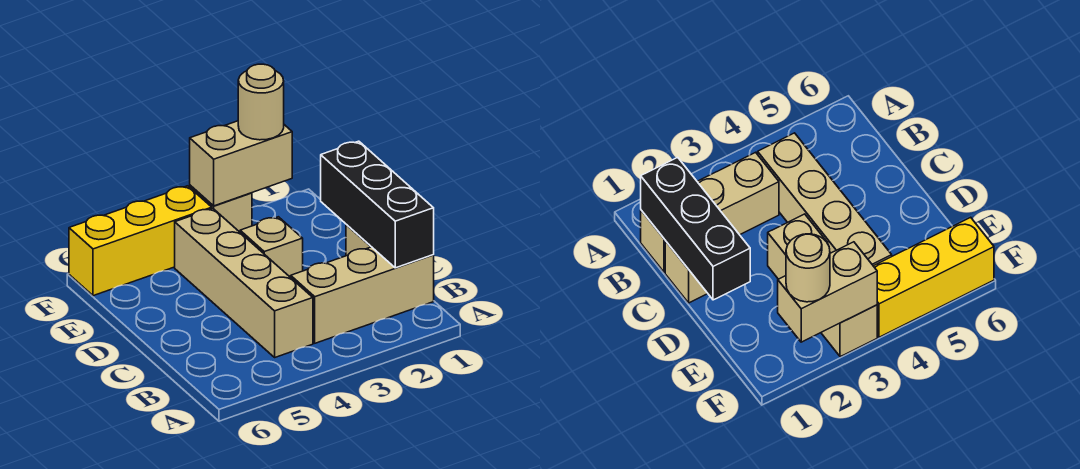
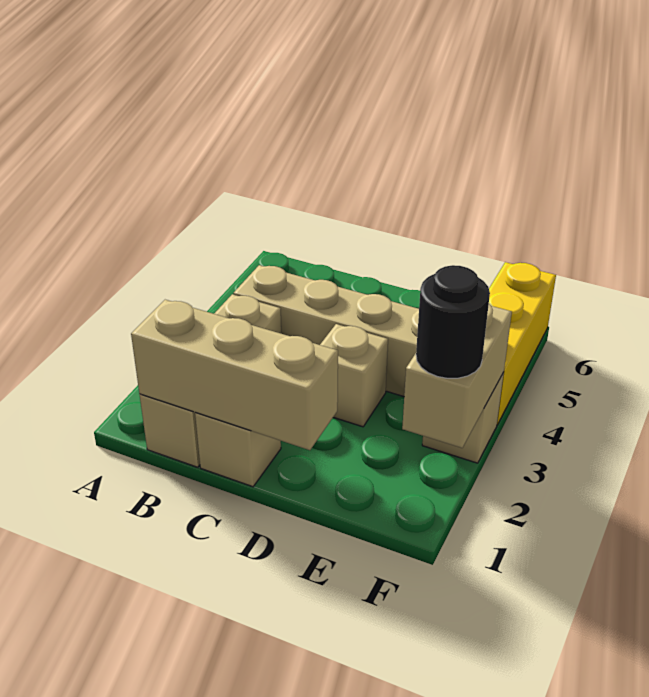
black 1x3 brick [321,141,434,268] -> tan 1x3 brick [131,300,338,450]
tan 1x1 round brick [238,64,284,140] -> black 1x1 round brick [416,265,490,378]

